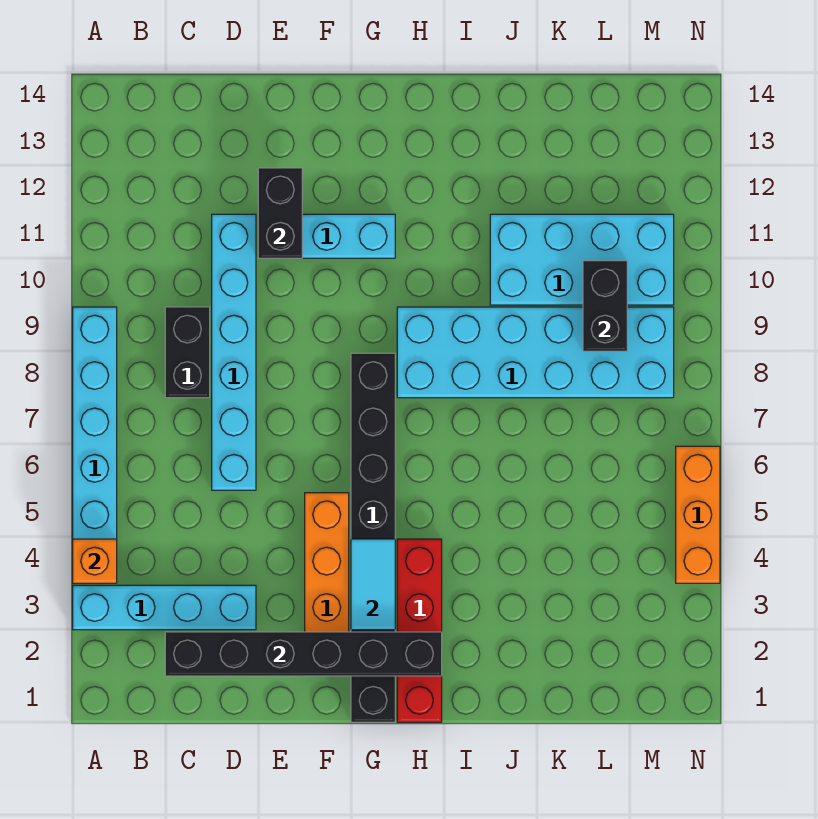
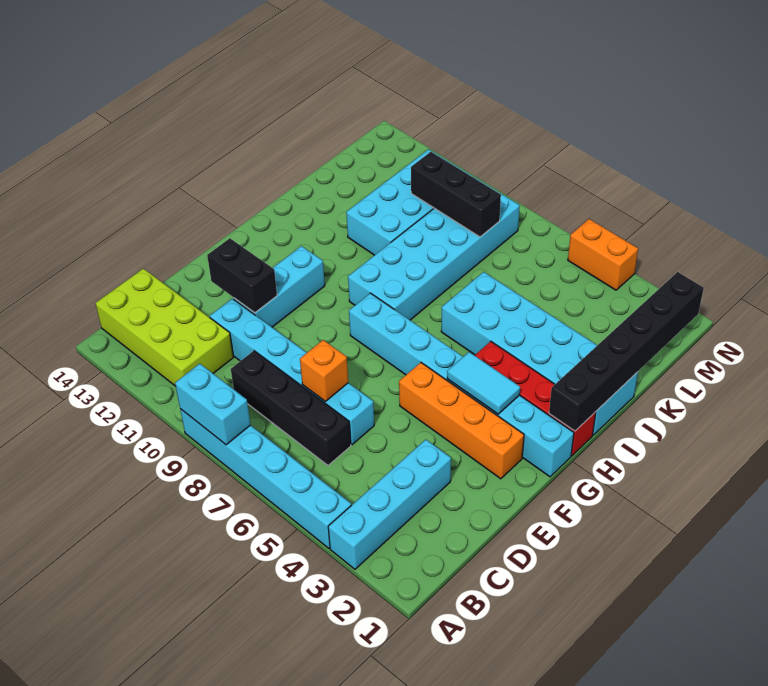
orange 1x1 brick [73,539,117,583] -> orange 1x1 brick moved to [300,340,348,401]
none -> cyan 1x2 brick [175,364,250,445]
none -> lime 2x4 brick [95,268,233,386]
black 1x6 brick [165,632,442,676] -> black 1x6 brick moved to [549,272,704,431]
black 1x2 brick [165,307,210,398] -> black 1x4 brick [231,351,351,465]
black 1x8 brick [351,353,395,722] -> cyan 1x8 brick [349,293,574,477]
none -> cyan 2x6 brick [441,272,638,435]
black 1x2 brick [583,261,627,351] -> black 1x3 brick [411,152,501,237]
orange 1x3 brick [676,446,720,583] -> orange 1x2 brick [568,219,638,290]

